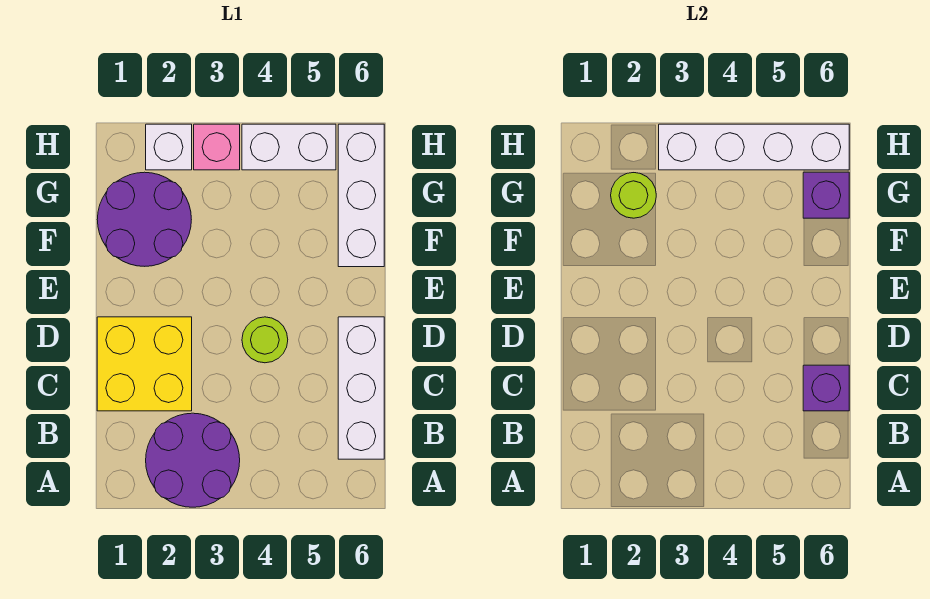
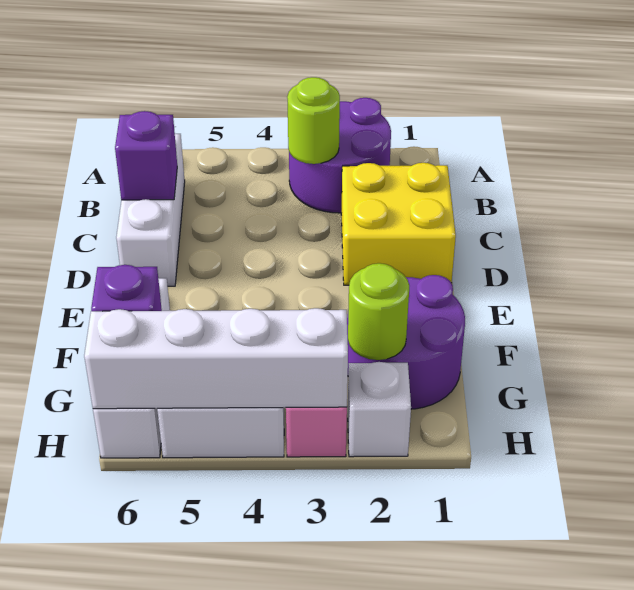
lime 1x1 round brick [242,317,288,363] -> lime 1x1 round brick moved to [287,77,340,164]

